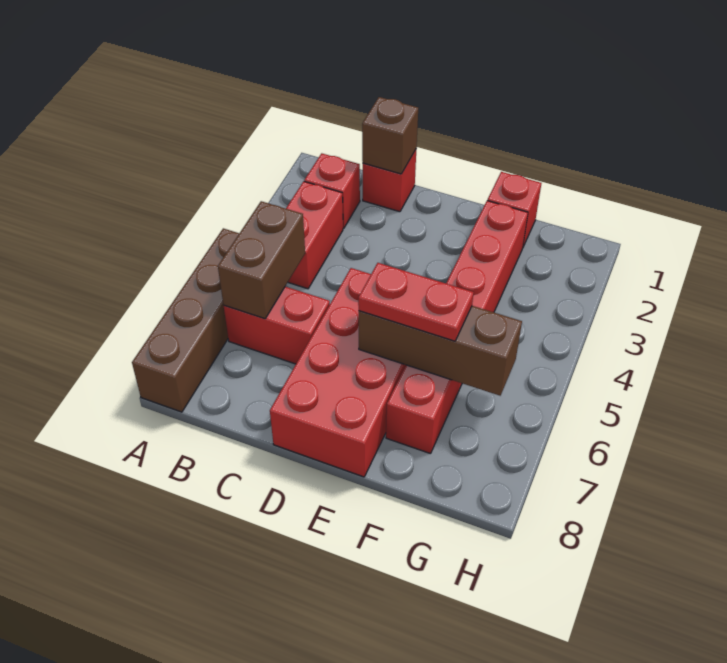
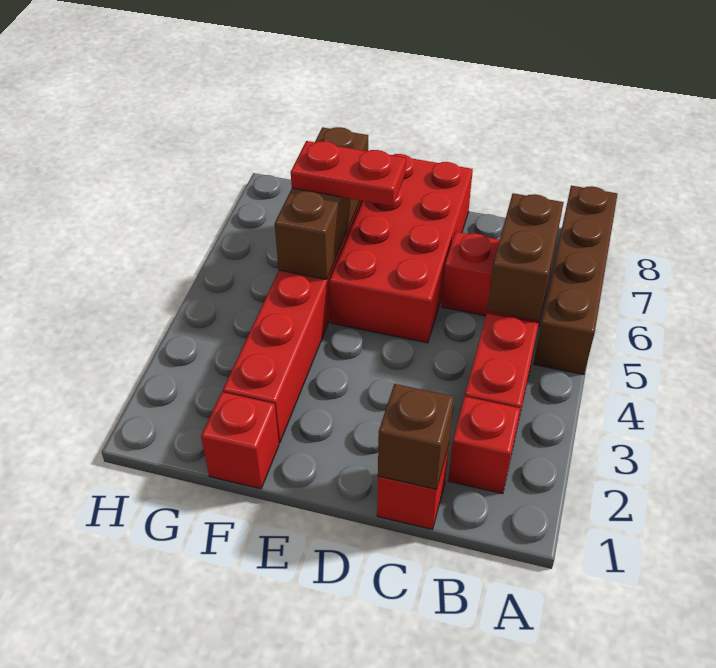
brown 1x3 brick [359,306,522,396] -> brown 1x3 brick turned to [275,127,368,279]

